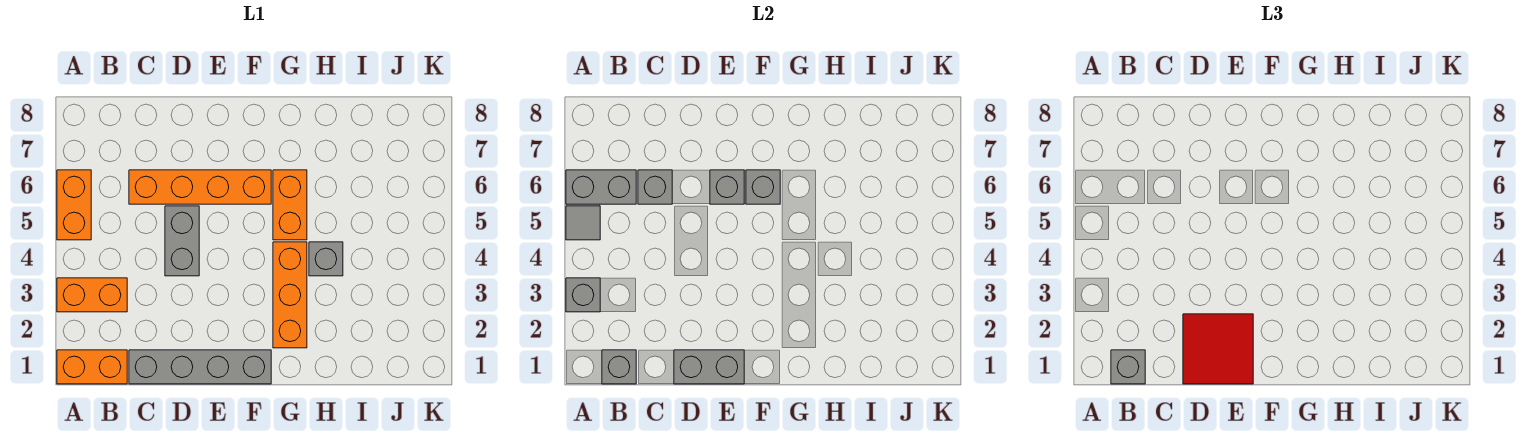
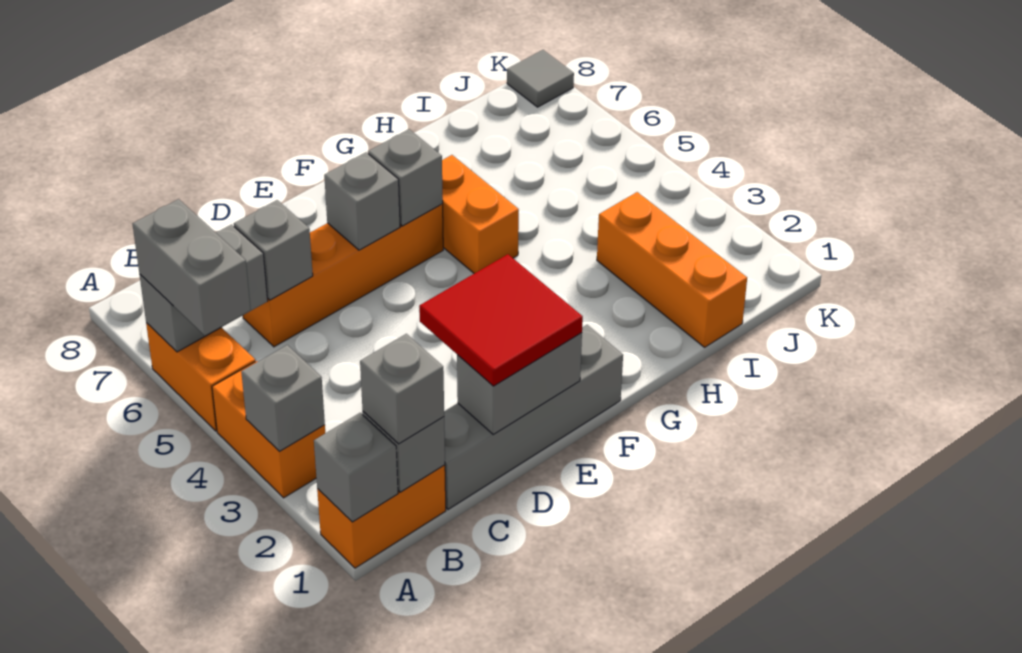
orange 1x2 brick [57,278,127,312] -> orange 1x2 brick turned to [212,361,325,498]
grey 1x1 tile [566,206,600,240] -> grey 1x1 tile moved to [507,50,574,107]
grey 1x2 brick [165,206,199,276] -> grey 1x2 brick moved to [133,199,251,336]
orange 1x3 brick [273,242,307,348] -> orange 1x3 brick moved to [597,192,747,347]
grey 1x1 brick [309,242,343,276] -> grey 1x1 brick moved to [314,413,398,522]

